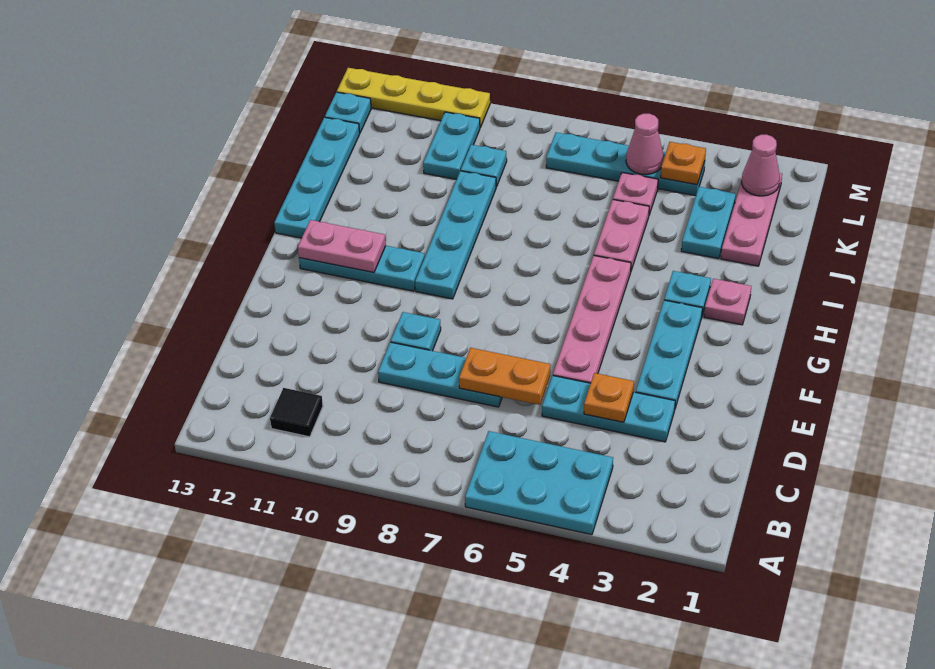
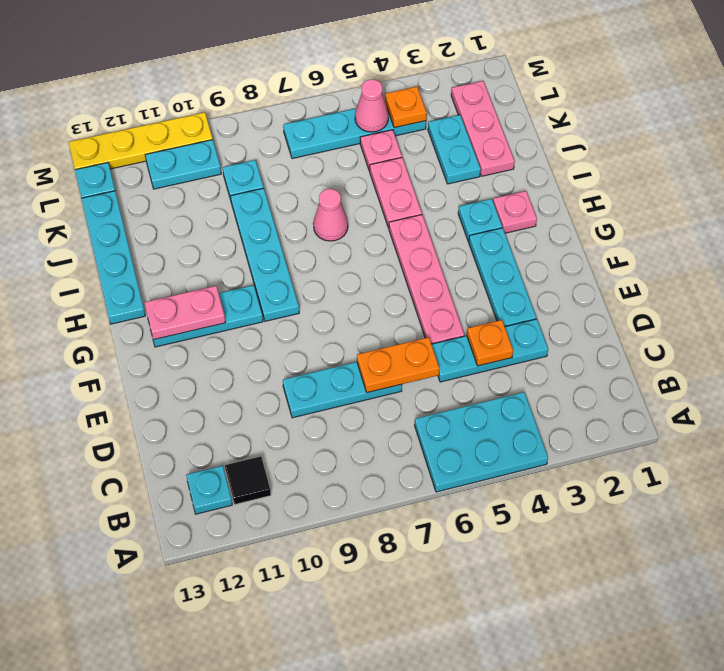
cyan 1x1 plate [391,312,441,351] -> cyan 1x1 plate moved to [186,466,232,514]
cyan 1x2 plate [423,112,480,179] -> cyan 1x2 plate turned to [145,140,221,189]
pink 1x1 cone [742,135,780,196] -> pink 1x1 cone moved to [313,189,348,241]

